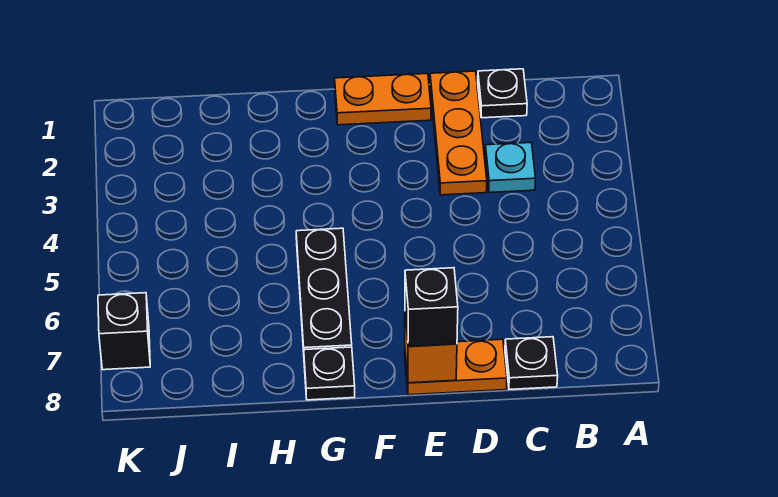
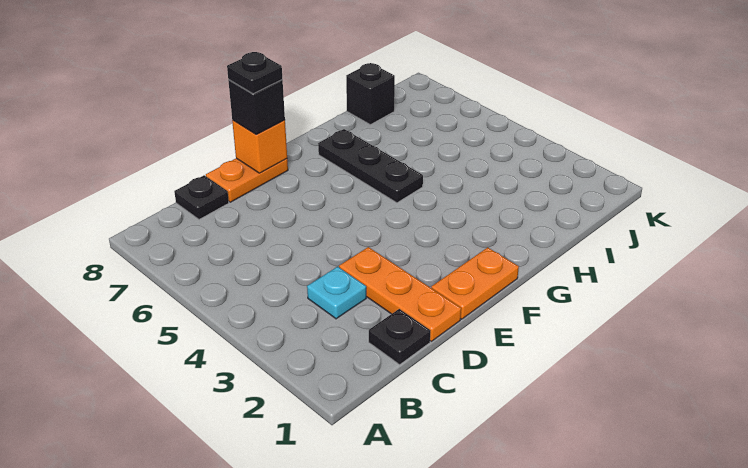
black 1x1 plate [304,347,355,400] -> black 1x1 plate moved to [227,52,282,94]
black 1x1 brick [98,293,150,370] -> black 1x1 brick moved to [346,63,395,125]

